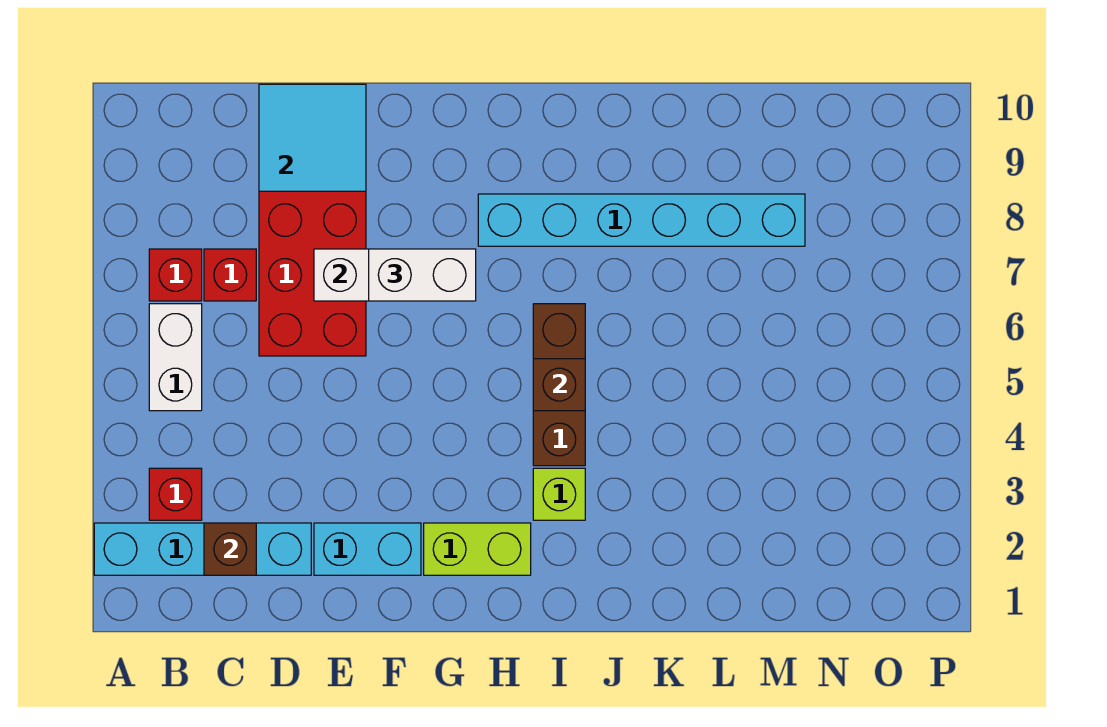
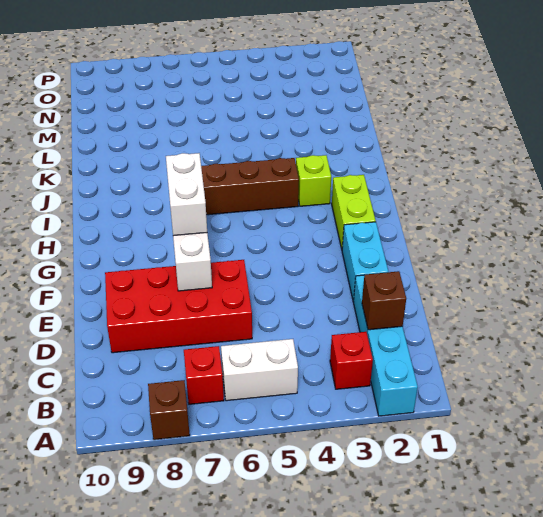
red 1x1 brick [204,249,256,301] -> none
cyan 2x2 tile [259,84,366,191] -> none
cyan 1x6 brick [478,194,805,246] -> none
brown 1x1 brick [533,359,585,411] -> brown 1x1 brick moved to [148,380,190,440]

